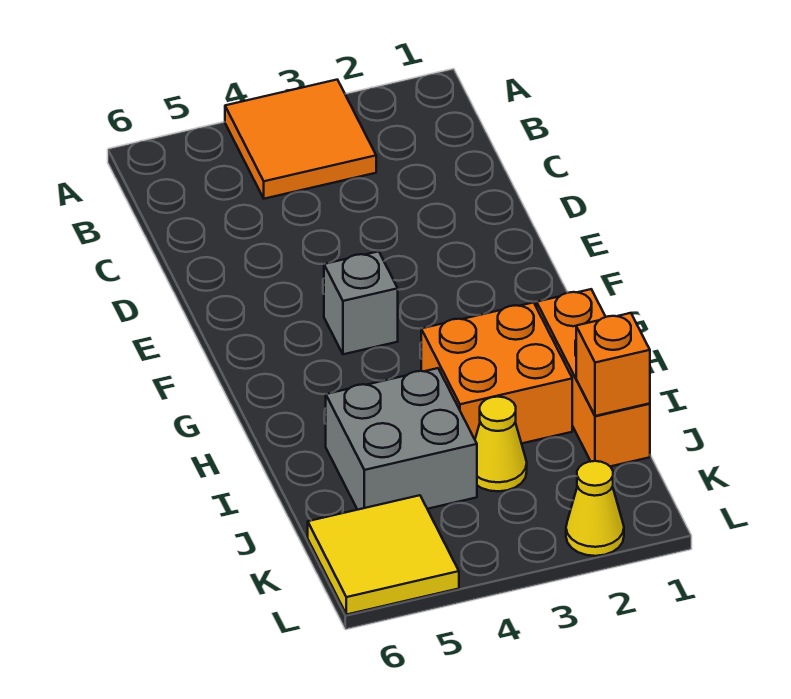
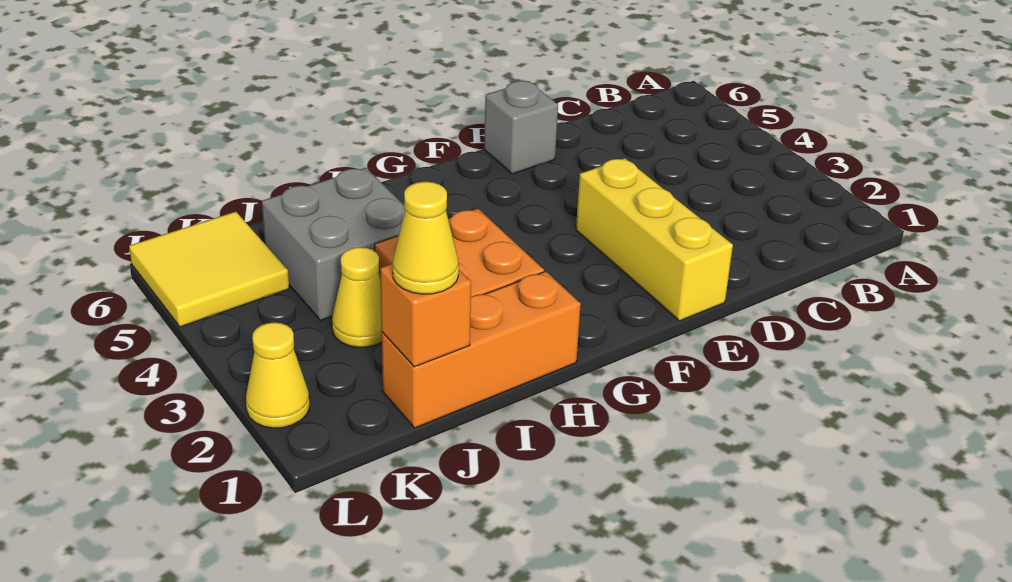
orange 2x2 tile [225,80,376,199] -> none
none -> yellow 1x3 brick [576,158,733,321]
grey 1x1 brick [324,251,398,354] -> grey 1x1 brick moved to [484,81,558,174]
none -> yellow 1x1 cone [393,182,459,294]

